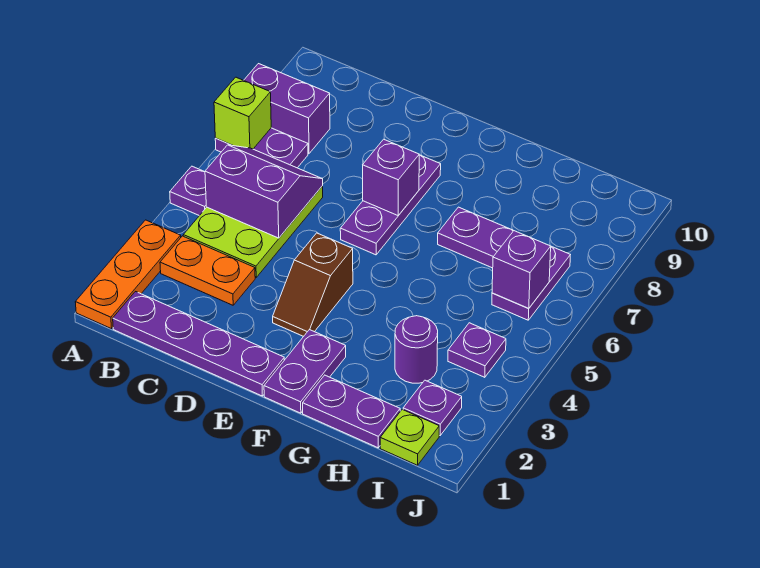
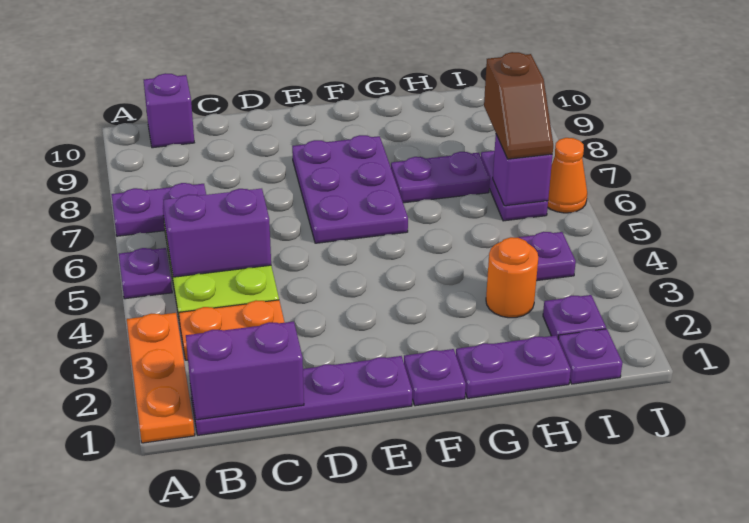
lime 1x1 brick [214,77,271,149] -> none
purple 1x2 brick [244,64,330,154] -> purple 1x2 brick moved to [186,321,304,420]
brown 1x2 slope [273,233,353,337] -> brown 1x2 slope moved to [484,52,553,159]
purple 1x3 plate [340,155,441,255] -> purple 2x3 plate [292,135,408,243]
purple 1x1 brick [363,139,419,215] -> purple 1x1 brick moved to [144,73,194,148]
purple 1x2 plate [264,330,346,413] -> purple 1x1 plate [404,349,466,406]
purple 1x1 round brick [395,316,438,383] -> orange 1x1 round brick [486,237,538,318]
lime 1x1 plate [380,409,439,465] -> purple 1x1 plate [558,329,622,384]
none -> orange 1x1 cone [548,138,587,213]

